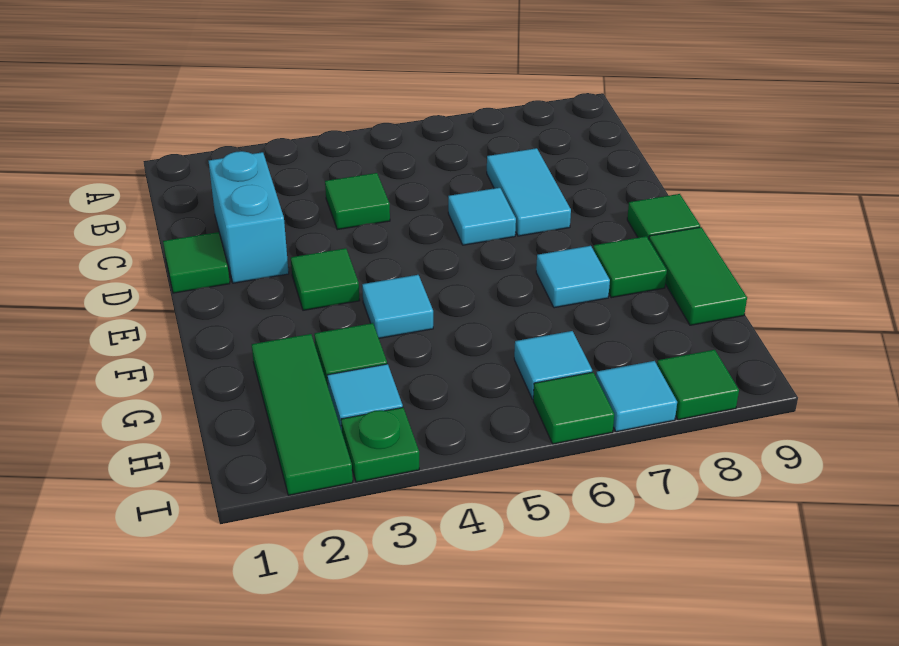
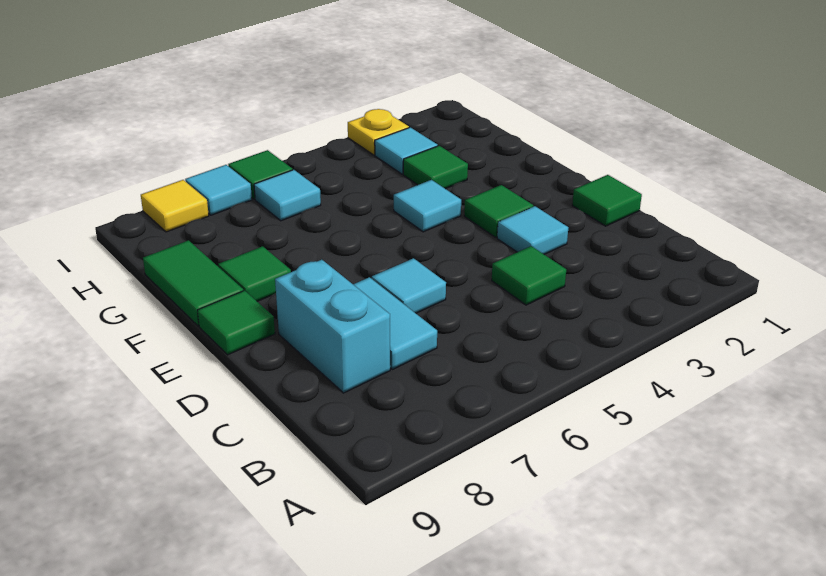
cyan 1x2 brick [209,151,289,283] -> cyan 1x2 brick moved to [275,260,390,393]
cyan 1x1 tile [536,246,610,308] -> cyan 1x1 tile moved to [497,206,568,255]
green 1x3 tile [252,334,353,495] -> none
green 1x1 plate [341,407,419,482] -> yellow 1x1 plate [348,109,409,155]
green 1x1 tile [657,350,739,420] -> yellow 1x1 tile [141,180,209,232]

